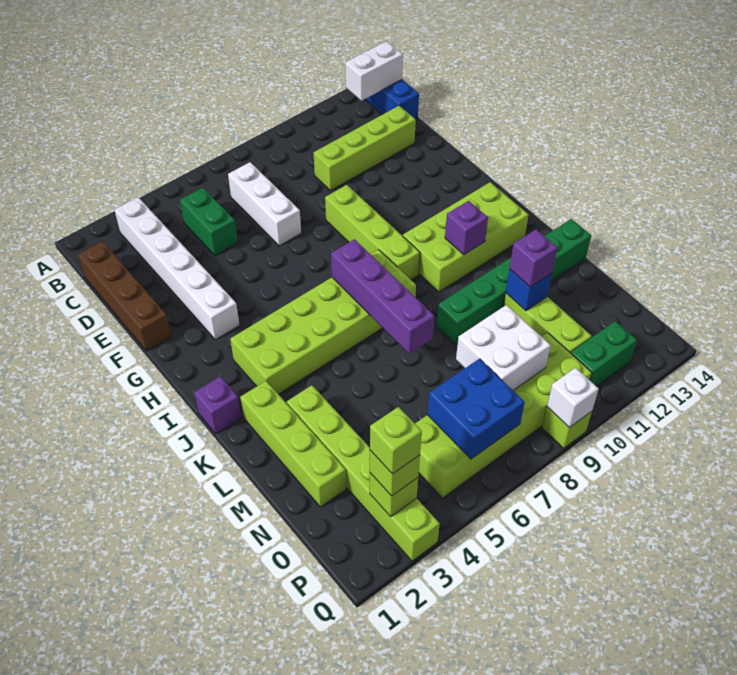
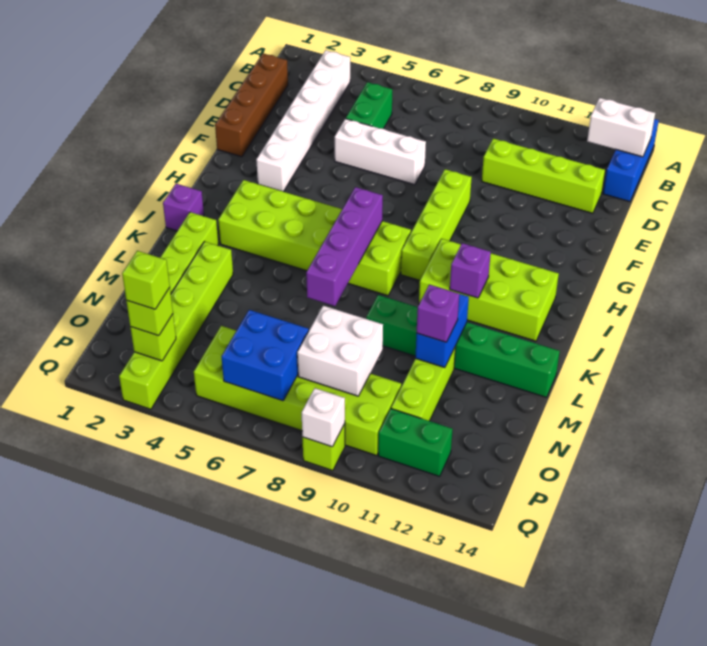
white 1x3 brick [228,162,301,246] -> white 1x3 brick turned to [335,119,426,185]
blue 1x1 brick [506,269,552,311] -> blue 1x2 brick [415,294,469,368]

